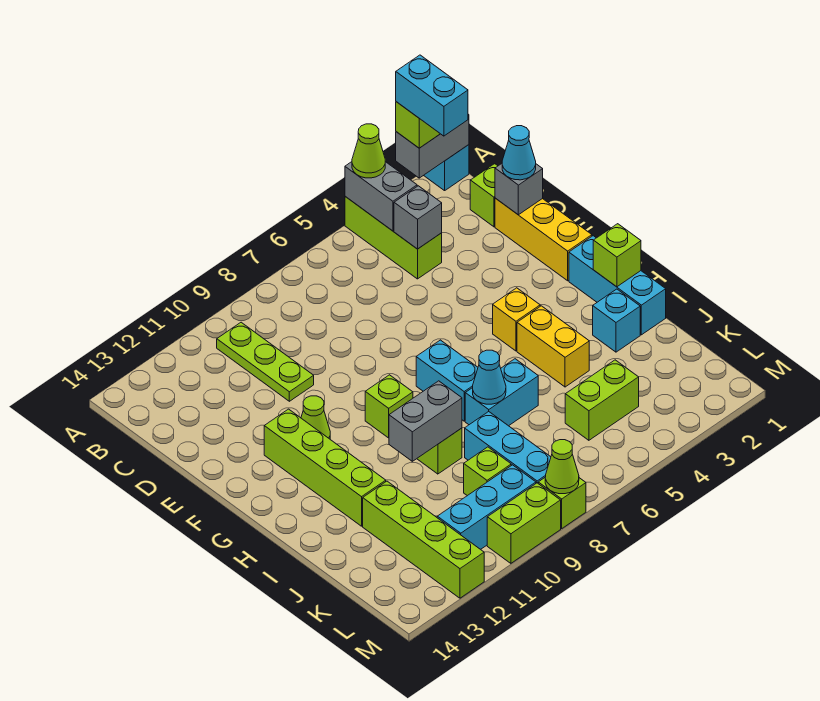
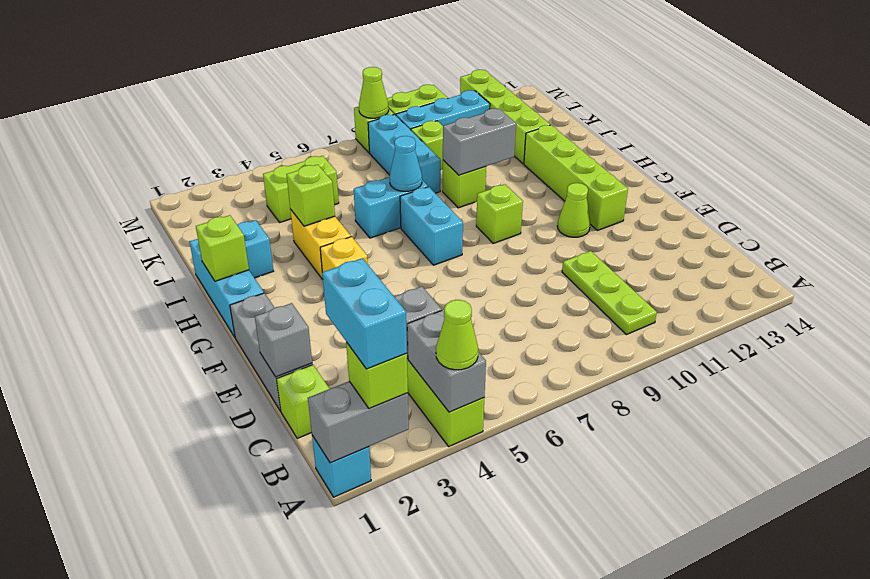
yellow 1x3 brick [495,198,592,281] -> grey 1x3 brick [230,293,312,411]
cyan 1x1 cone [502,126,536,180] -> none
none -> lime 1x1 brick [287,165,335,226]

